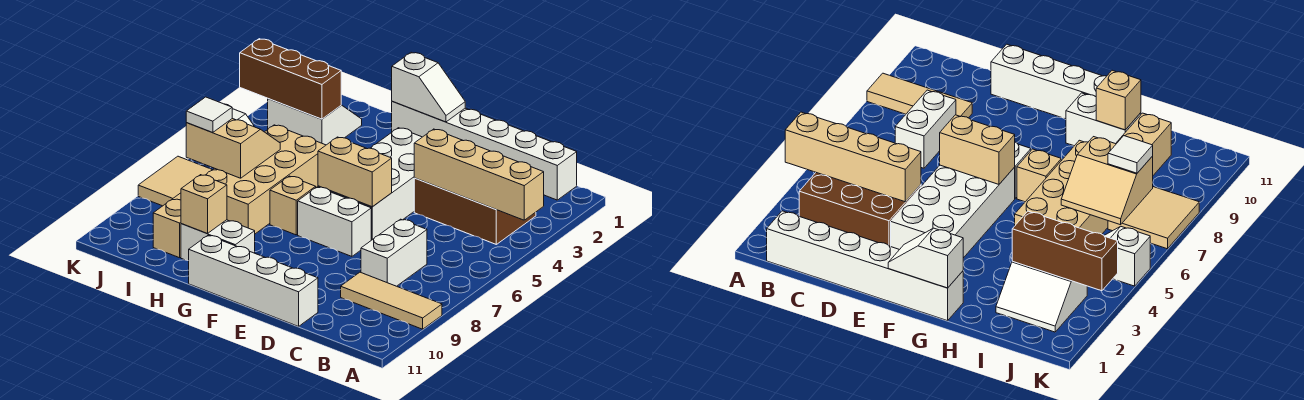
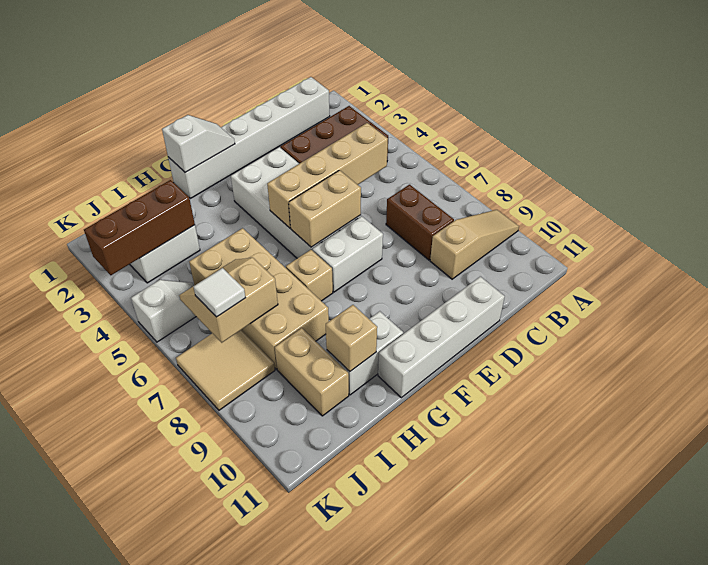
tan 1x4 brick [414,129,544,220] -> tan 1x4 brick moved to [267,123,388,228]
tan 1x3 tile [341,272,442,329] -> tan 1x3 slope [430,210,519,279]
white 1x2 brick [361,219,427,286] -> brown 1x2 brick [386,185,454,260]

